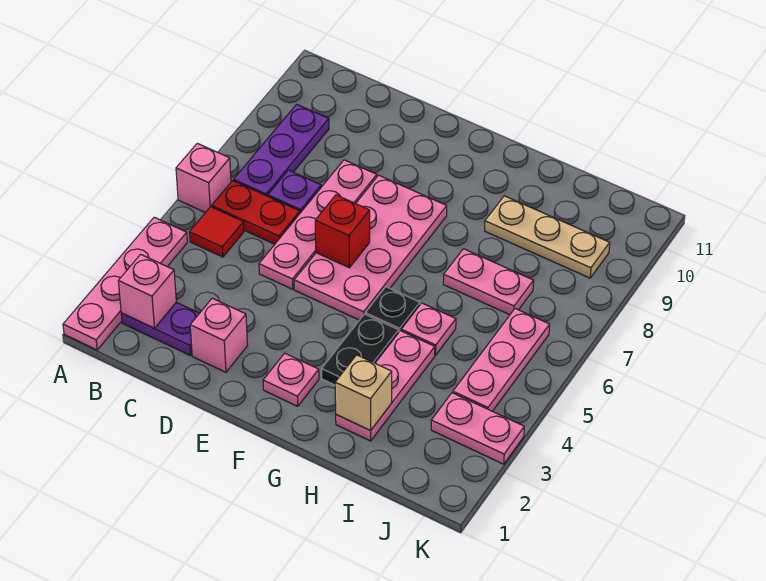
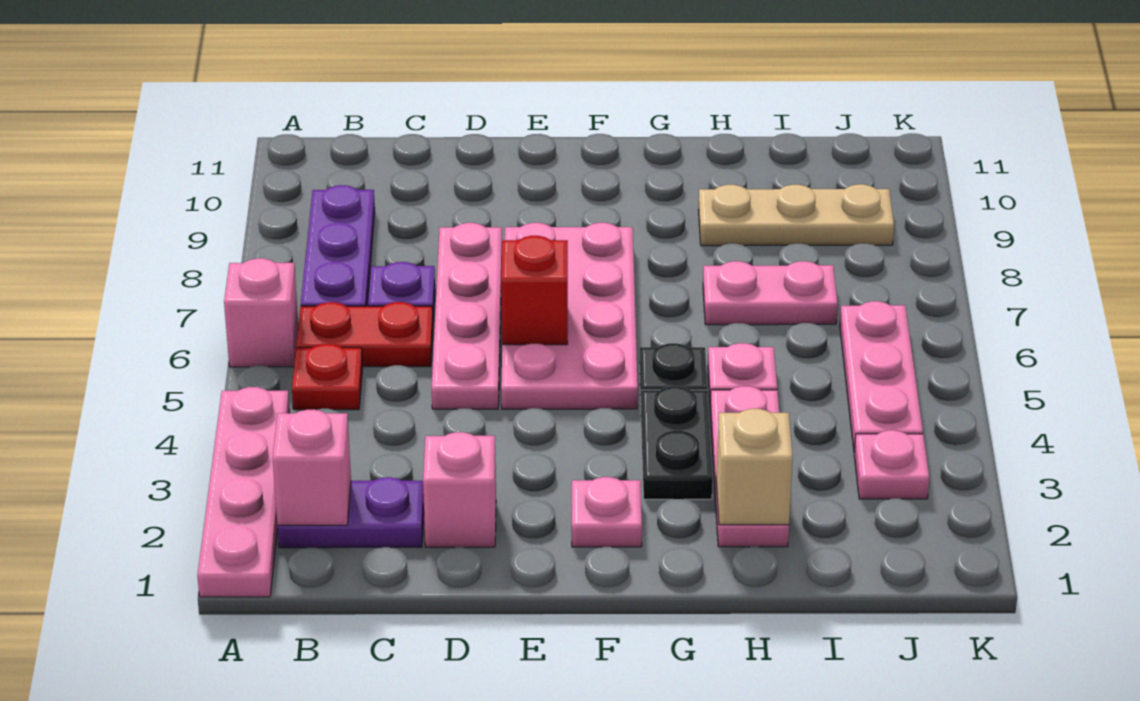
red 1x1 tile [190,207,244,257] -> red 1x1 plate [292,344,363,410]
pink 1x2 plate [431,393,524,464] -> pink 1x1 plate [854,430,929,499]

